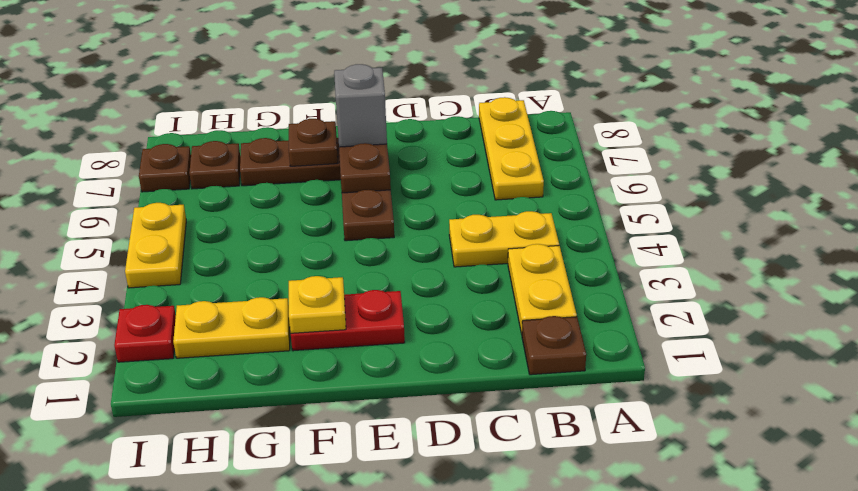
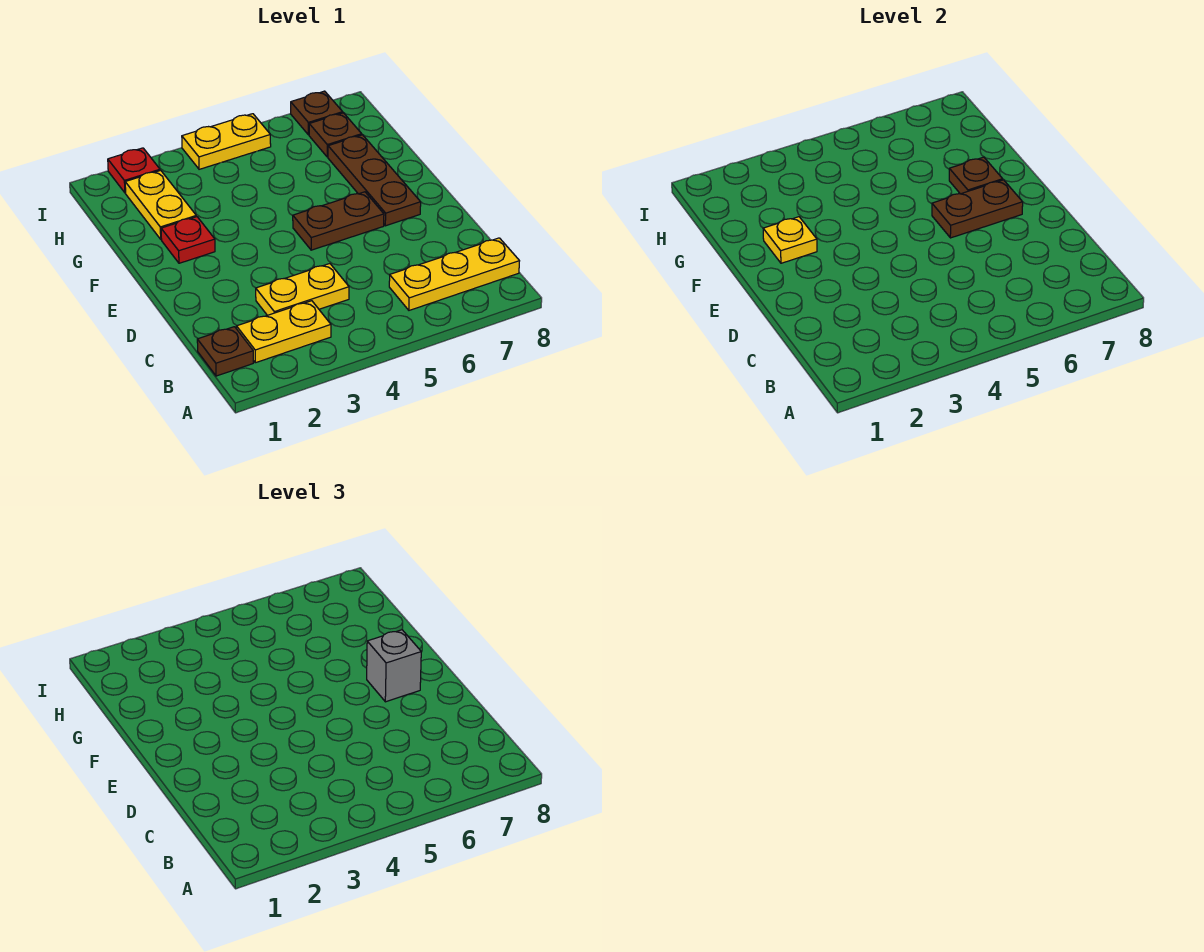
yellow 1x2 plate [449,211,559,267] -> yellow 1x2 plate turned to [256,264,349,315]
red 1x2 plate [291,290,405,351] -> red 1x1 plate [161,217,215,263]

